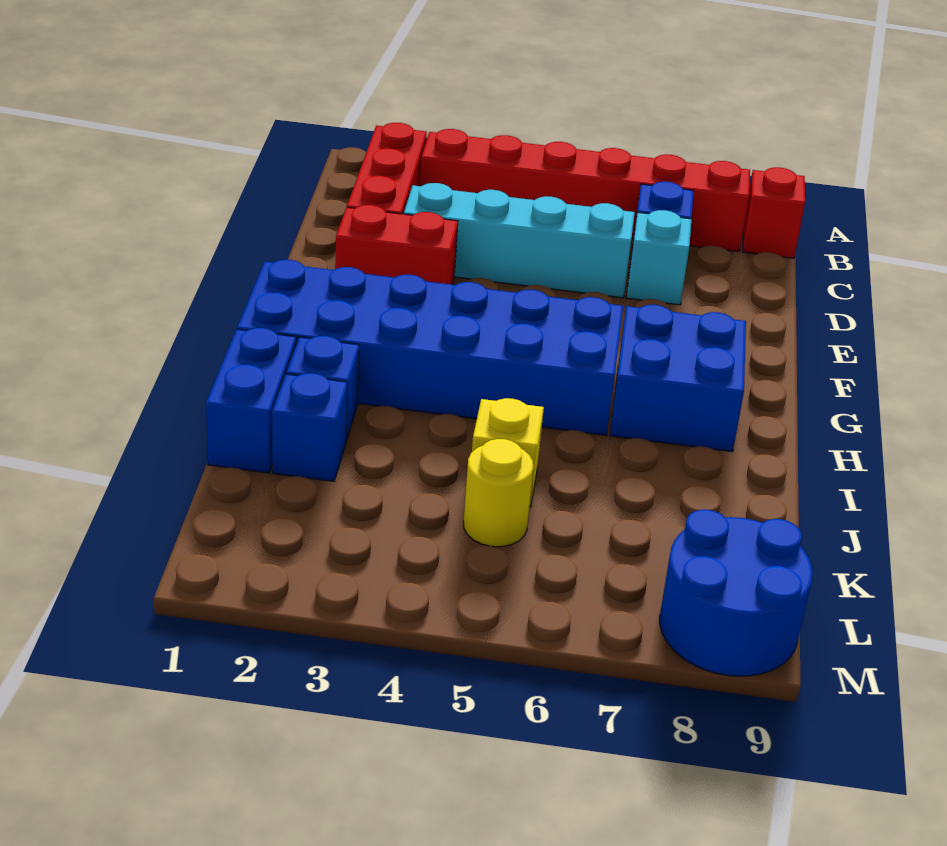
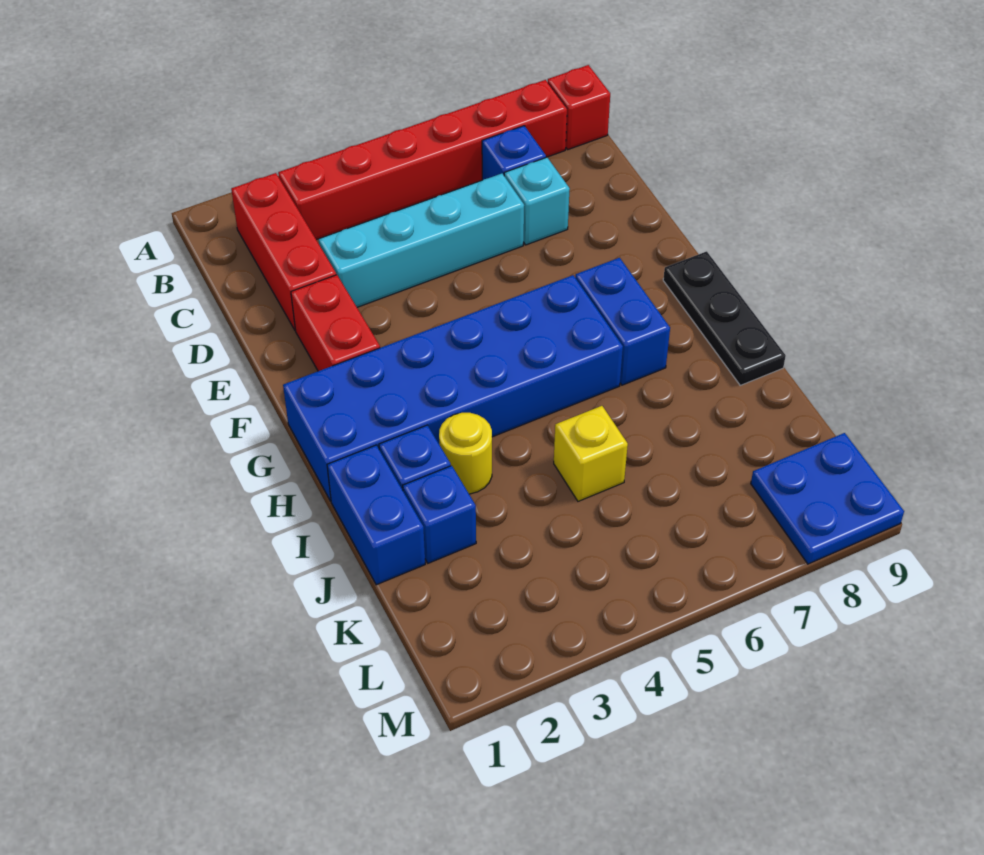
red 1x2 brick [335,205,458,285] -> red 1x2 brick turned to [291,275,380,371]
blue 2x2 brick [610,305,746,452] -> blue 1x2 brick [575,258,670,385]
none -> black 1x3 plate [663,251,786,385]
yellow 1x1 round brick [463,439,533,547] -> yellow 1x1 round brick moved to [439,413,492,494]
blue 2x2 round brick [660,510,813,676] -> blue 2x2 plate [751,433,904,564]

